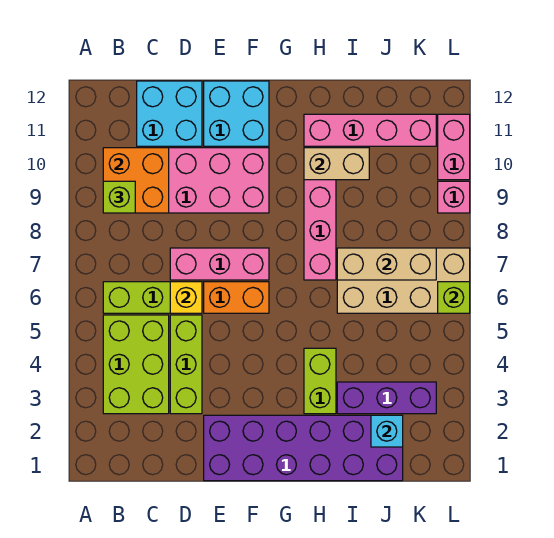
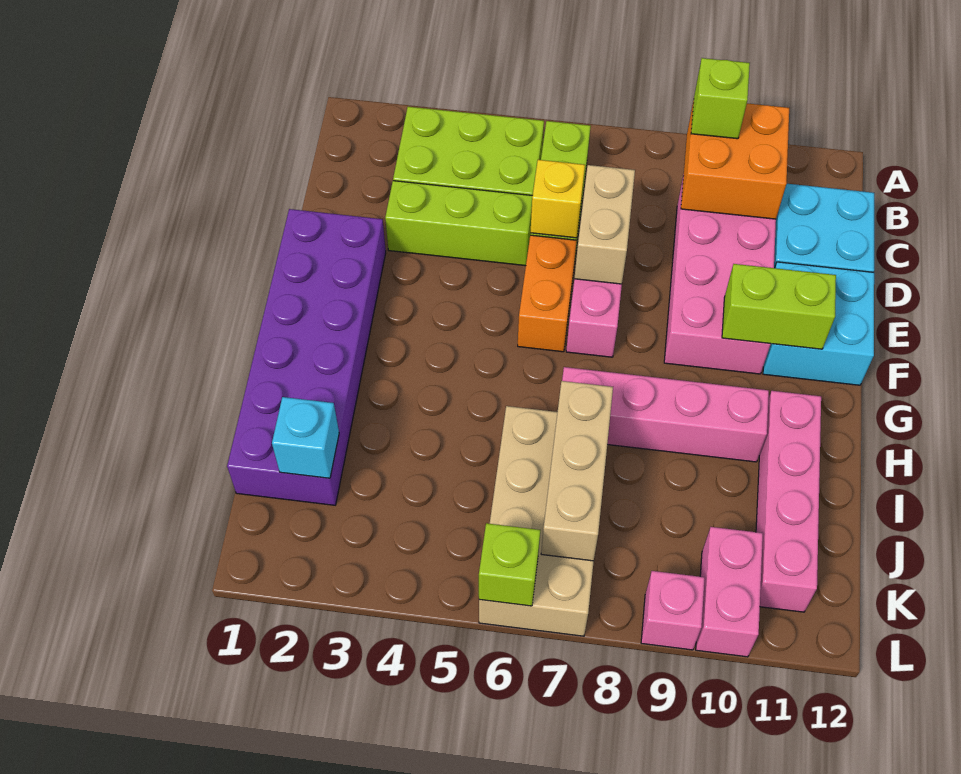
lime 1x2 brick [304,348,336,414] -> lime 1x2 brick moved to [722,264,836,349]
tan 1x2 brick [304,148,369,180] -> tan 1x2 brick moved to [574,165,635,284]
purple 1x3 brick [337,382,436,414] -> none
pink 1x2 brick [438,114,470,180] -> pink 1x2 brick turned to [696,527,763,657]

